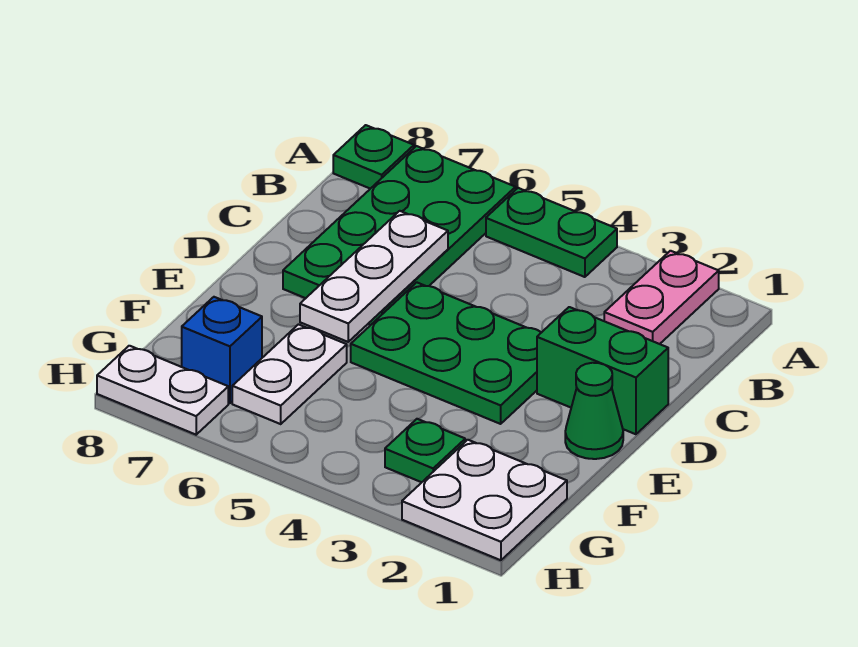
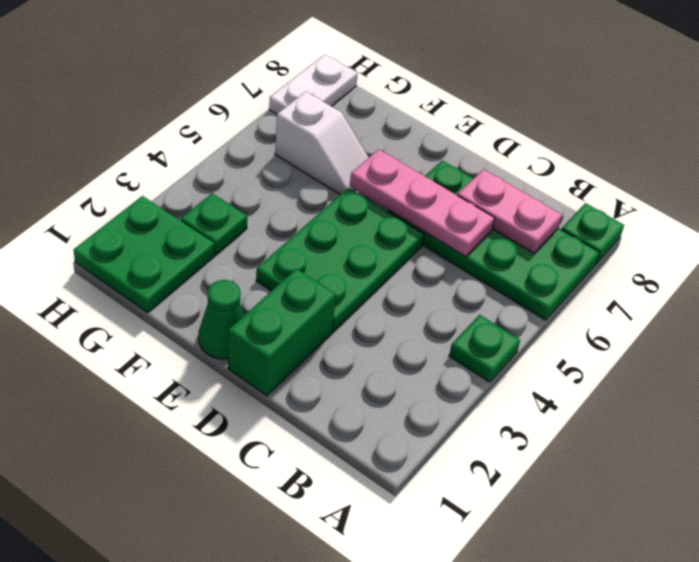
pink 1x2 plate [604,251,719,344] -> pink 1x2 plate moved to [457,169,562,253]
green 1x2 plate [486,188,617,277] -> green 1x1 plate [449,315,520,382]
white 1x3 plate [300,211,448,342] -> pink 1x3 plate [350,149,495,257]
white 1x2 plate [232,325,347,424] -> white 1x2 slope [275,91,369,195]
white 2x2 plate [402,440,567,560] -> green 2x2 plate [74,196,215,313]
blue 1x1 brick [182,297,262,403] -> none

